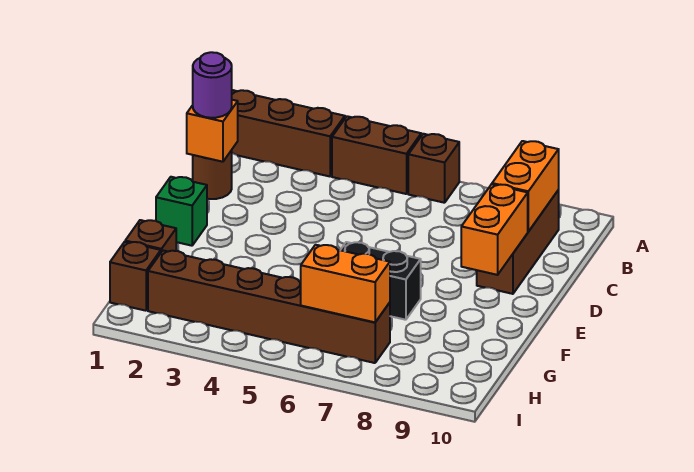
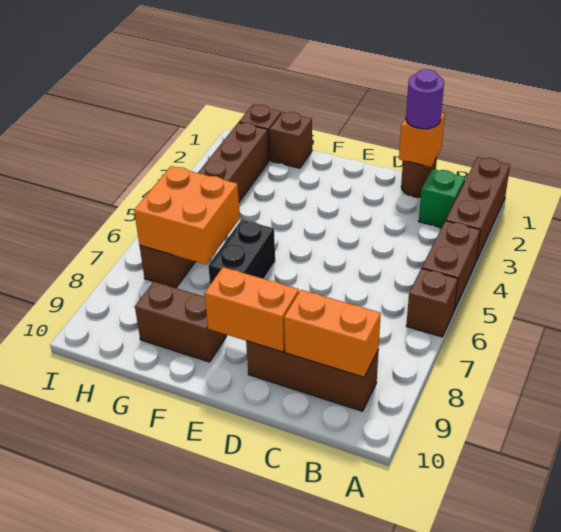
green 1x1 brick [156,177,207,246] -> green 1x1 brick moved to [419,169,465,228]
none -> brown 1x2 brick [135,282,227,362]
orange 1x2 brick [301,245,390,322] -> orange 2x2 brick [134,166,240,265]

